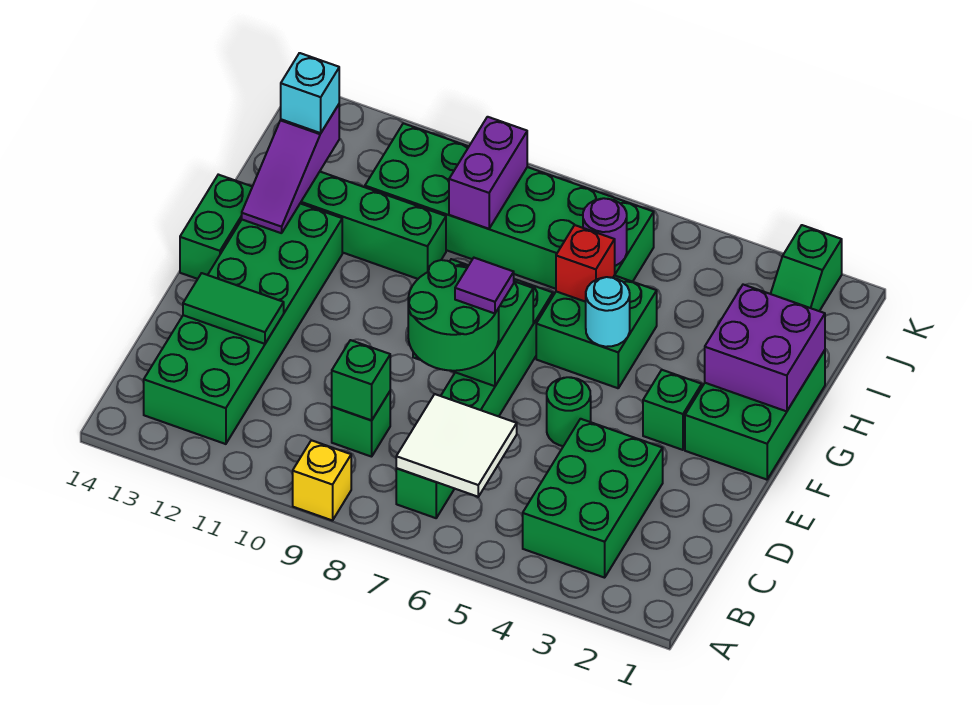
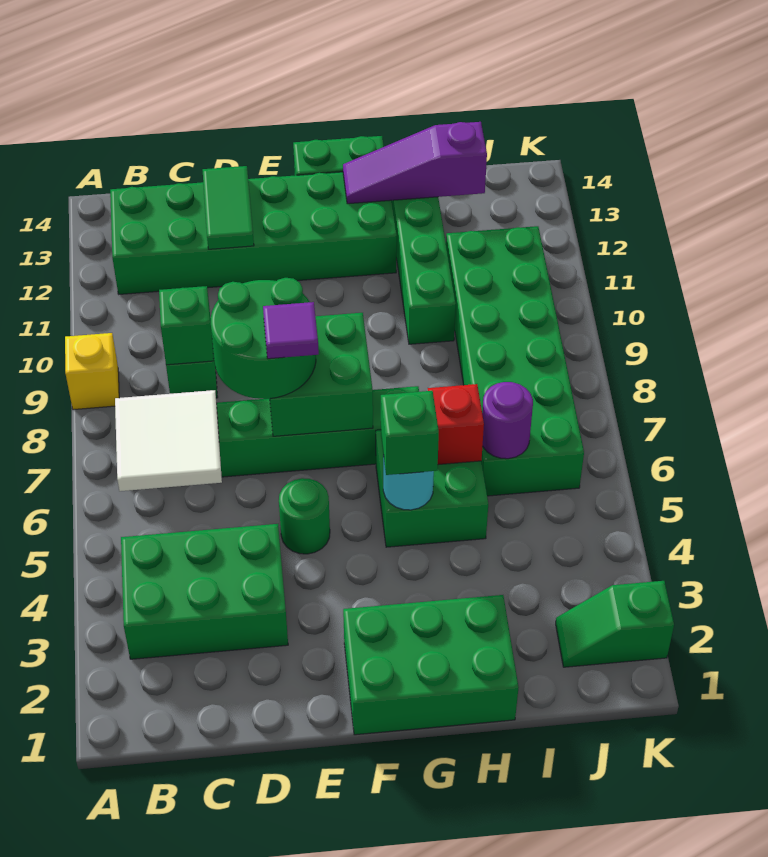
green 1x1 brick [643,370,702,450] -> green 1x1 brick moved to [381,391,439,475]
purple 2x2 brick [705,285,825,411] -> none
purple 1x2 brick [449,117,527,229] -> none
cyan 1x1 brick [281,53,339,133] -> none

